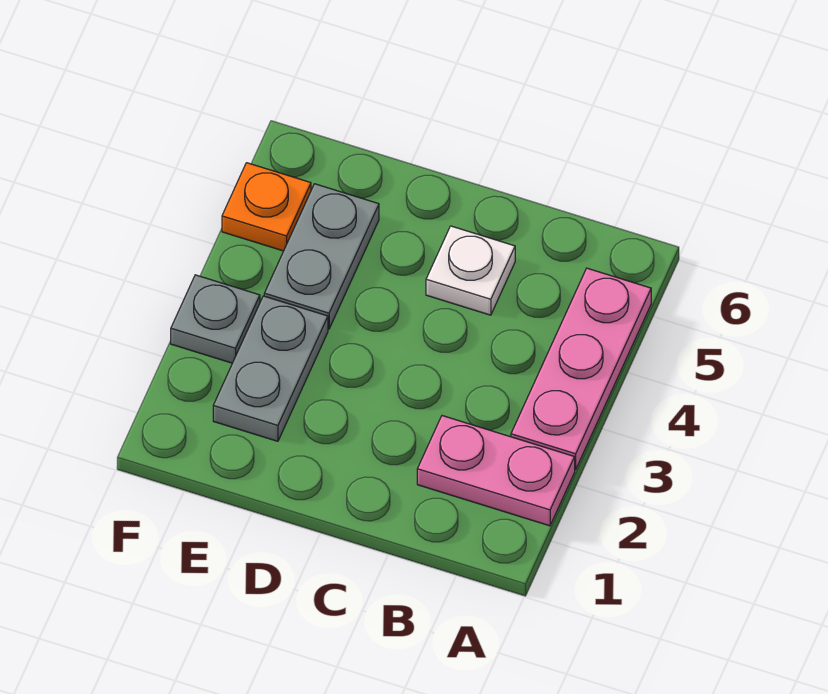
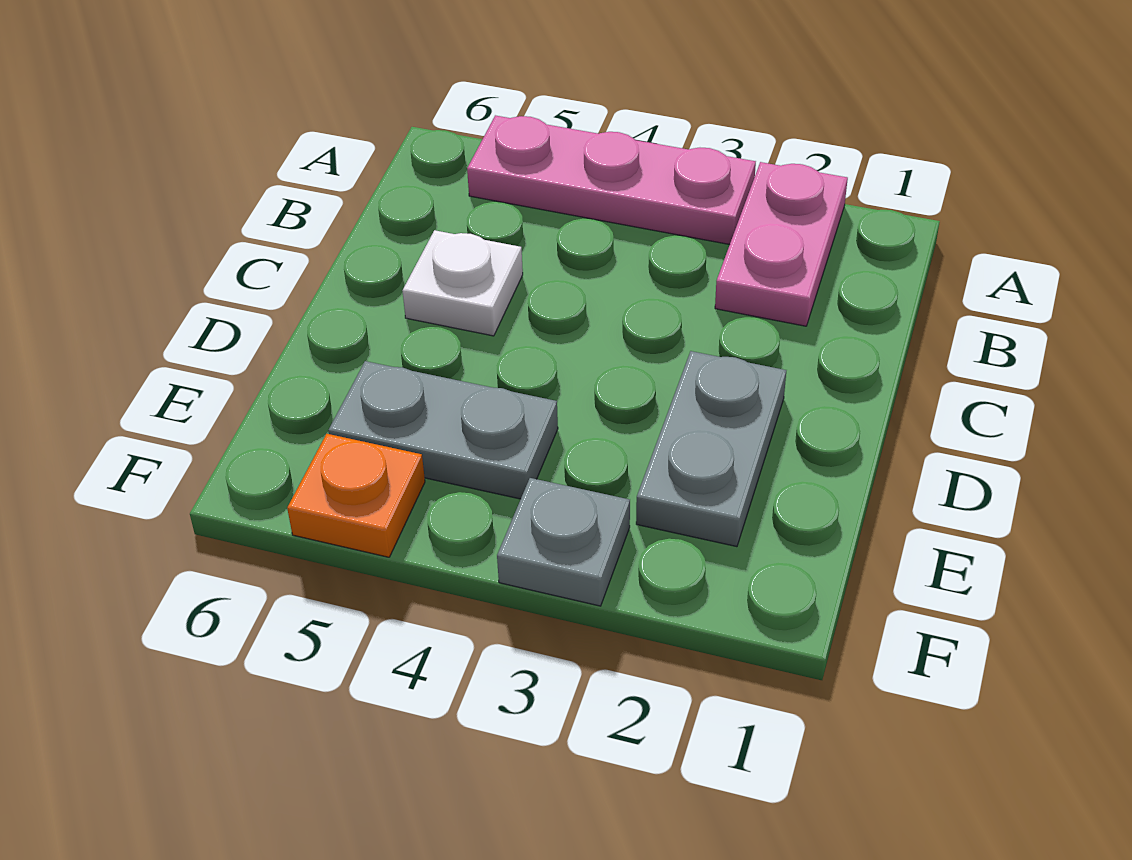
grey 1x2 plate [213,296,328,441] -> grey 1x2 plate turned to [636,351,786,547]

